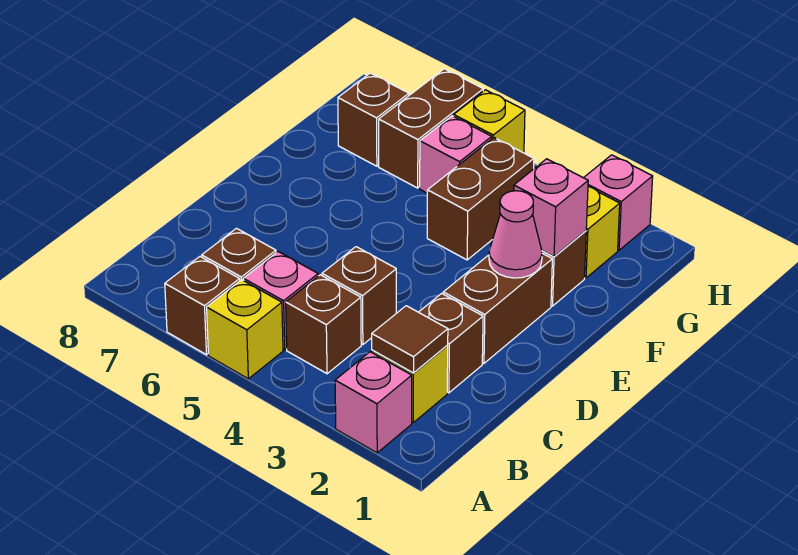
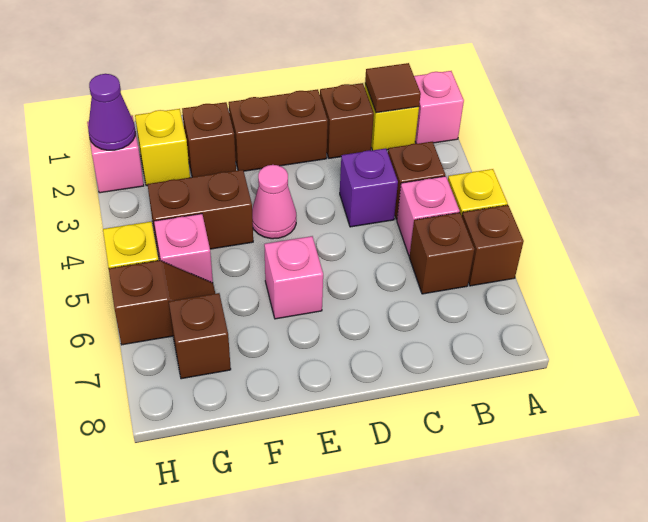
brown 1x1 brick [322,247,396,345] -> purple 1x1 brick [340,148,398,227]
pink 1x1 cone [489,191,542,278] -> pink 1x1 cone moved to [252,165,296,239]
pink 1x1 brick [514,159,588,257] -> pink 1x1 brick moved to [264,236,323,319]
brown 1x2 brick [379,69,483,188] -> brown 1x2 slope [109,260,215,345]
none -> purple 1x1 cone [88,74,135,150]

